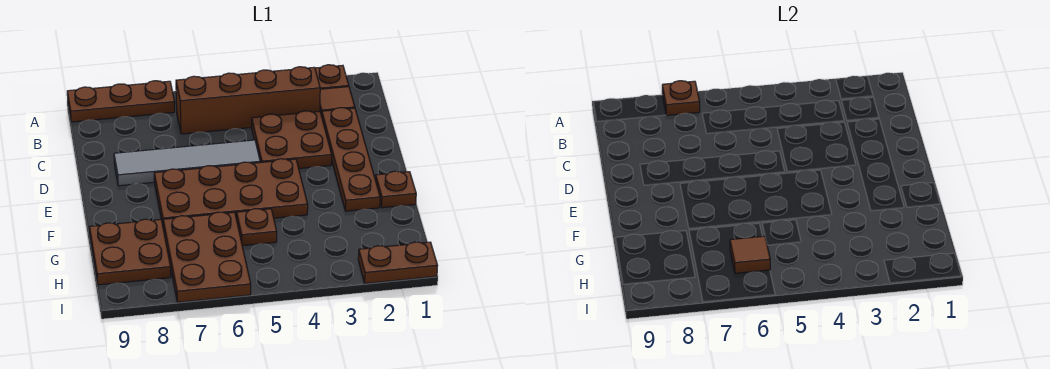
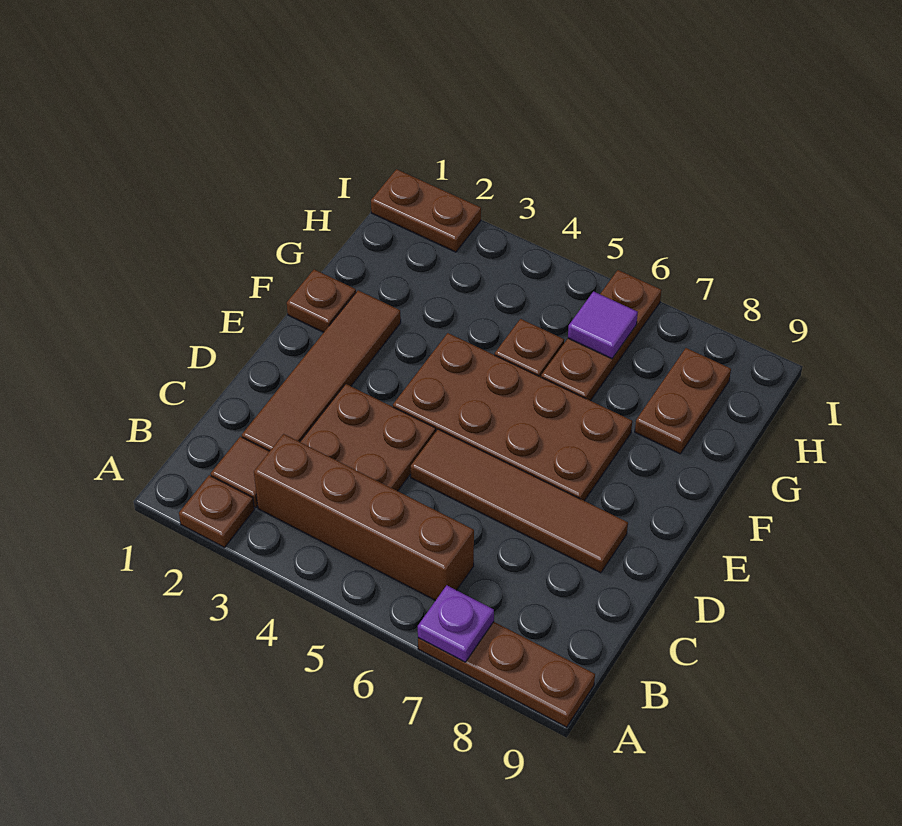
brown 1x1 plate [662,81,700,115] -> purple 1x1 plate [418,585,494,662]
brown 1x4 plate [322,108,380,211] -> brown 1x4 tile [242,290,401,451]
grey 1x4 tile [114,140,260,186] -> brown 1x4 tile [411,429,628,573]
brown 2x3 plate [163,212,251,302] -> brown 1x3 plate [541,270,661,401]
brown 2x2 plate [89,219,171,285] -> brown 1x2 plate [635,348,731,454]
brown 1x1 tile [730,236,770,273] -> purple 1x1 tile [568,292,638,359]

